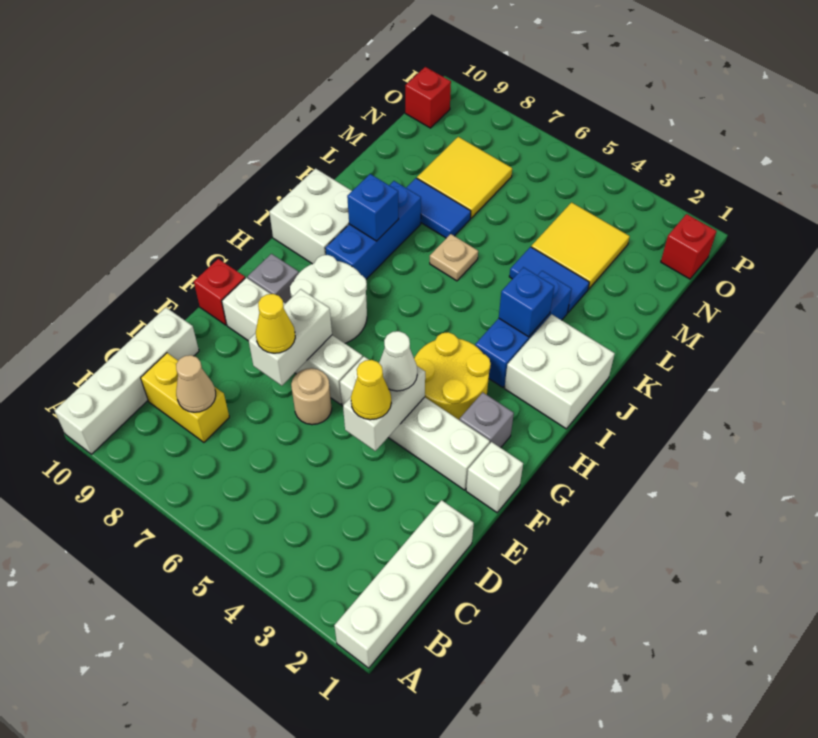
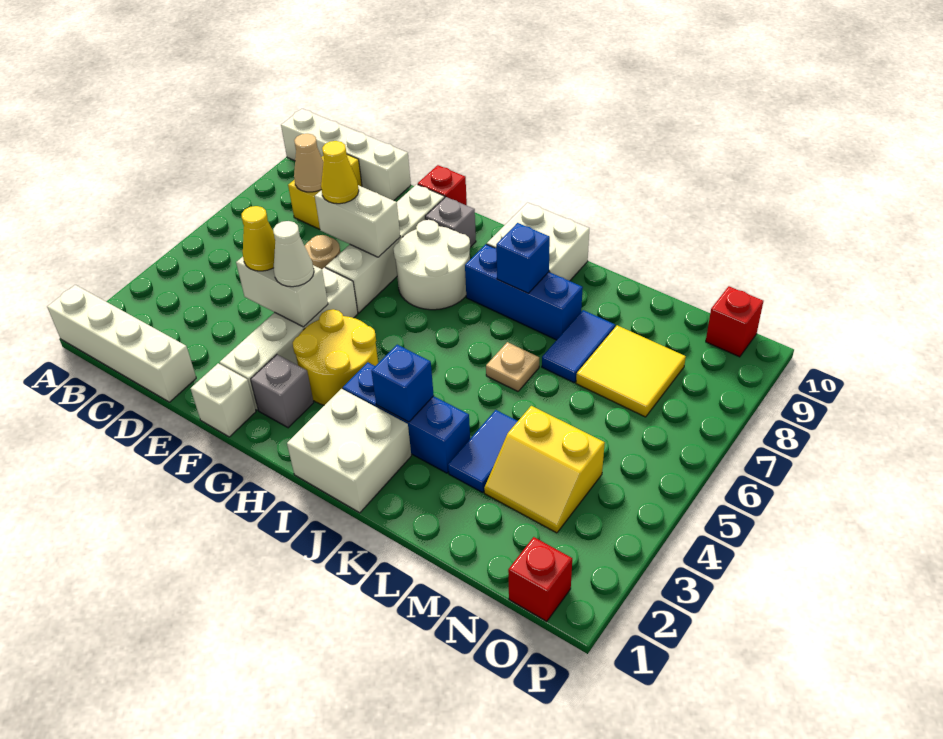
yellow 2x2 tile [531,202,630,289] -> yellow 2x2 slope [484,406,605,533]

